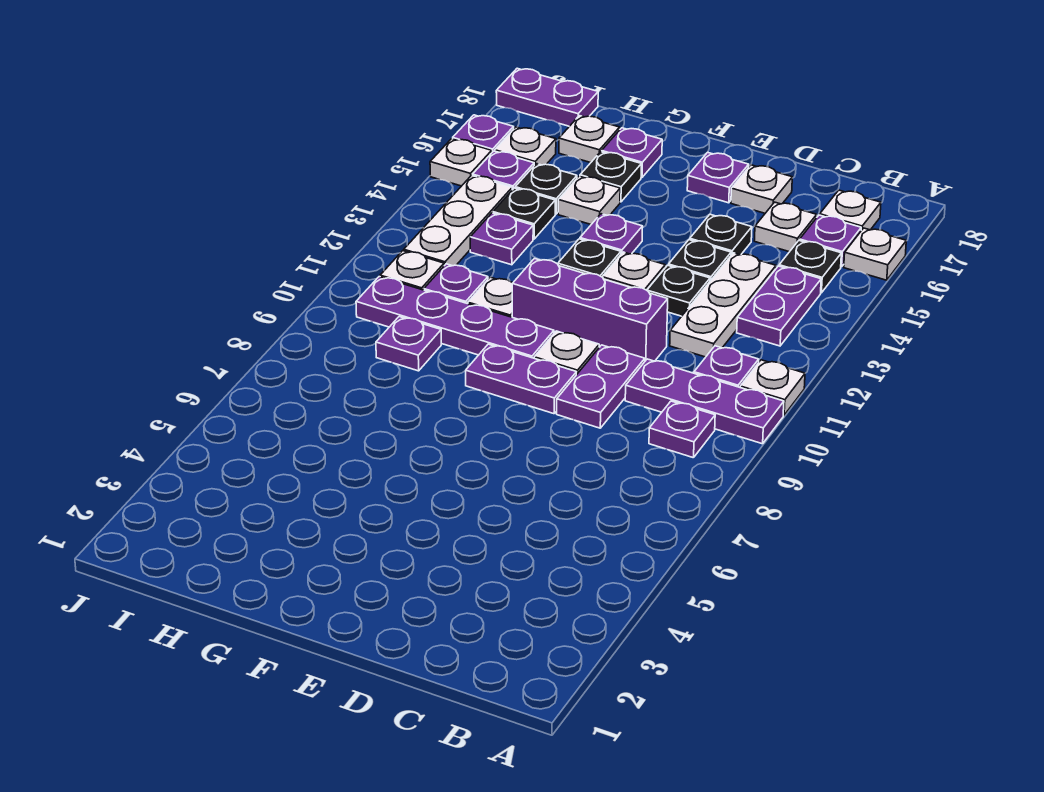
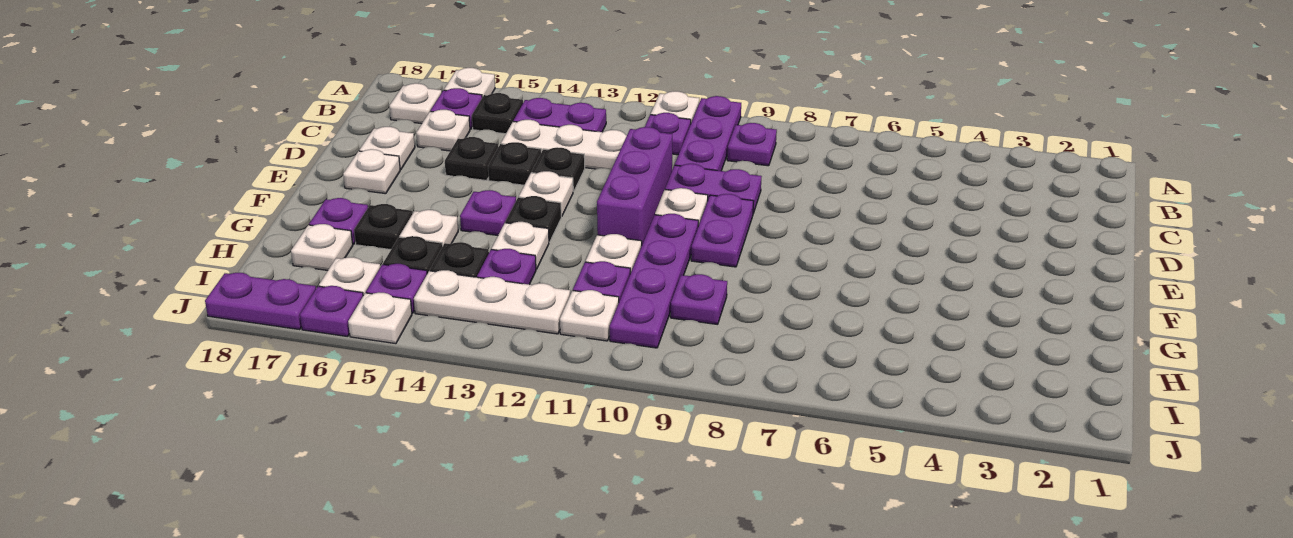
purple 1x1 plate [687,152,749,203] -> white 1x1 plate [343,149,400,194]
none -> white 1x1 plate [492,222,549,269]
purple 1x2 plate [496,68,598,126] -> purple 1x2 plate turned to [205,273,316,330]

